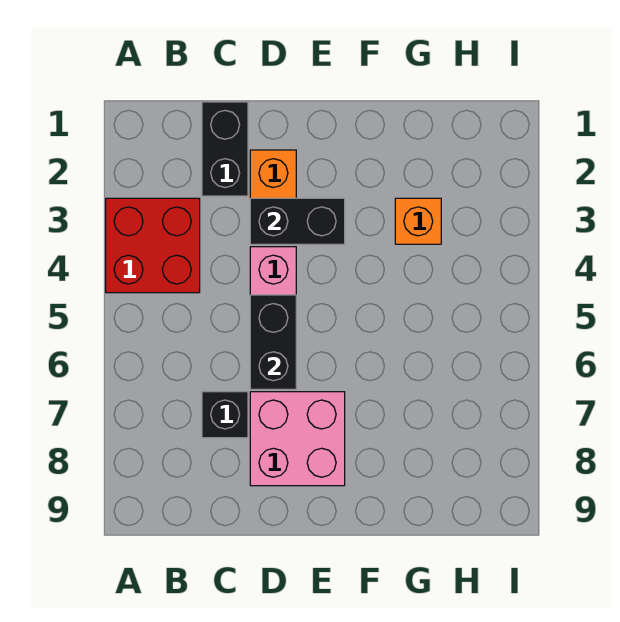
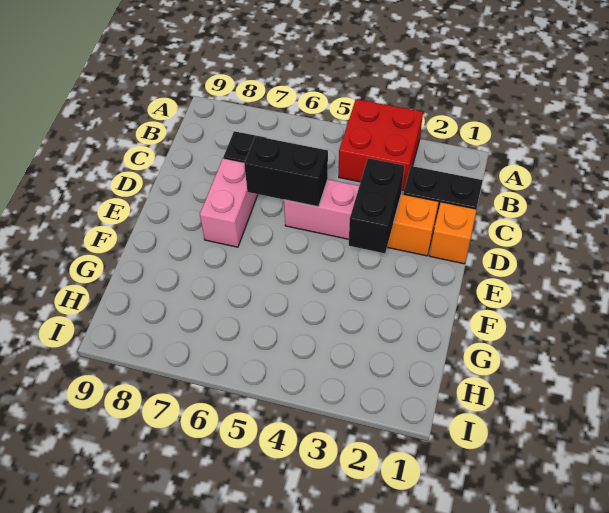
pink 2x2 brick [250,392,345,486] -> pink 1x2 brick [200,158,258,247]
orange 1x1 brick [395,198,441,244] -> orange 1x1 brick moved to [429,202,477,264]

